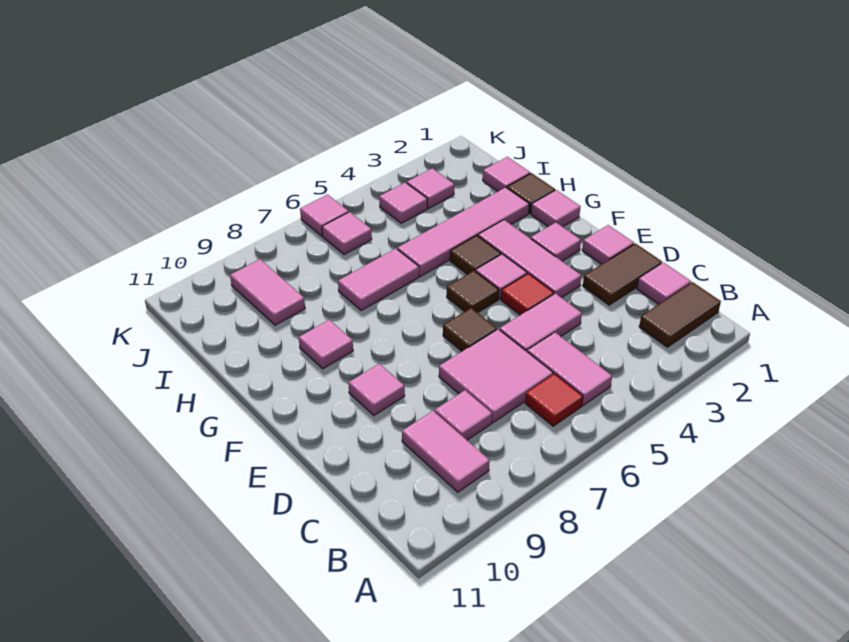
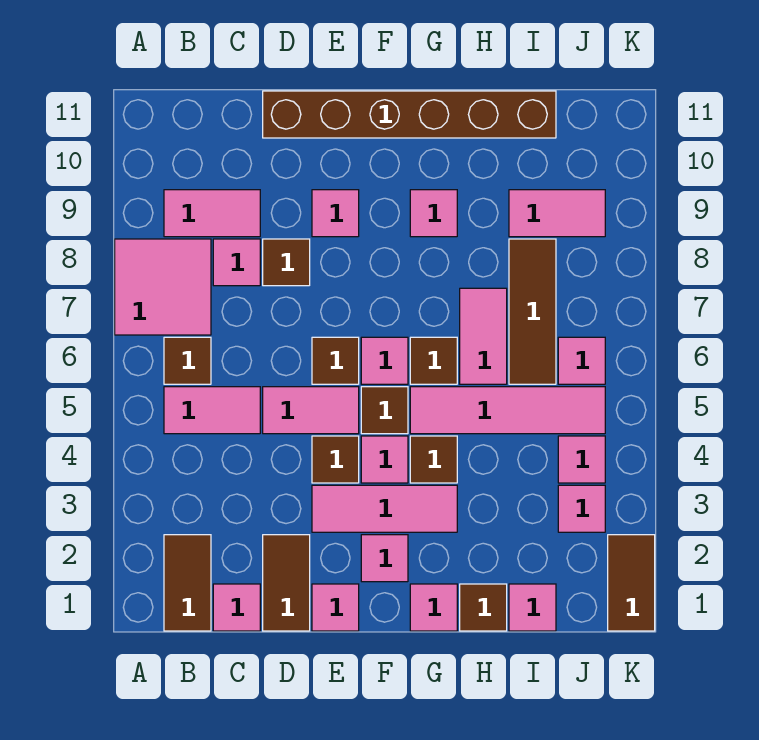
red 1x1 tile [525,374,583,426] -> brown 1x1 tile [164,337,211,384]
pink 2x2 tile [439,329,553,423] -> pink 2x2 tile moved to [115,239,211,335]
pink 1x2 tile [499,293,582,351] -> pink 1x2 tile turned to [263,387,359,434]
none -> brown 1x1 tile [263,239,310,286]
none -> brown 1x6 brick [263,91,556,138]
red 1x1 tile [501,273,554,315] -> brown 1x1 tile [312,436,359,483]
none -> brown 1x1 tile [410,337,457,384]
pink 1x4 tile [397,187,529,276] -> pink 1x4 tile turned to [410,387,605,434]
none -> brown 1x3 tile [509,239,556,384]
none -> brown 1x2 tile [608,535,655,631]
pink 1x1 tile [300,194,349,236] -> pink 1x1 tile moved to [361,337,408,384]

